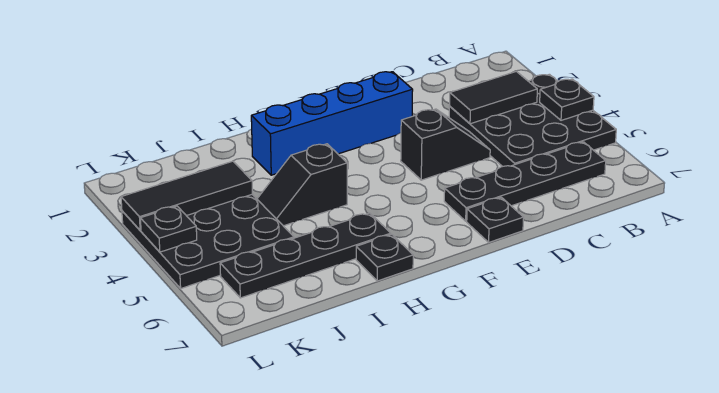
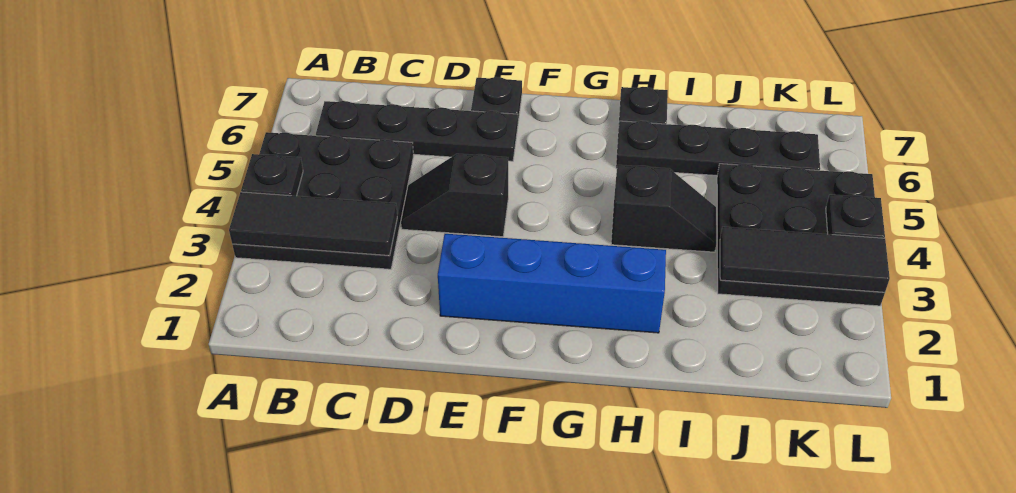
black 1x2 tile [450,71,537,124] -> black 1x3 tile [229,192,397,256]

